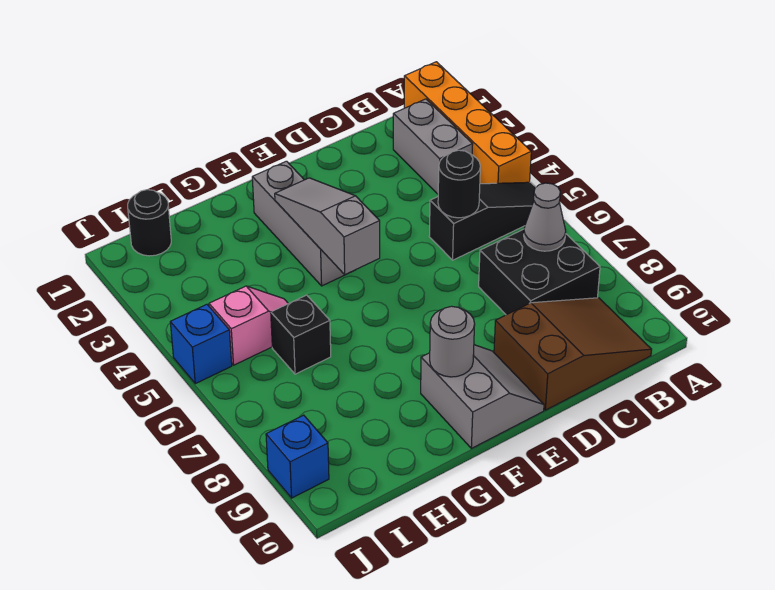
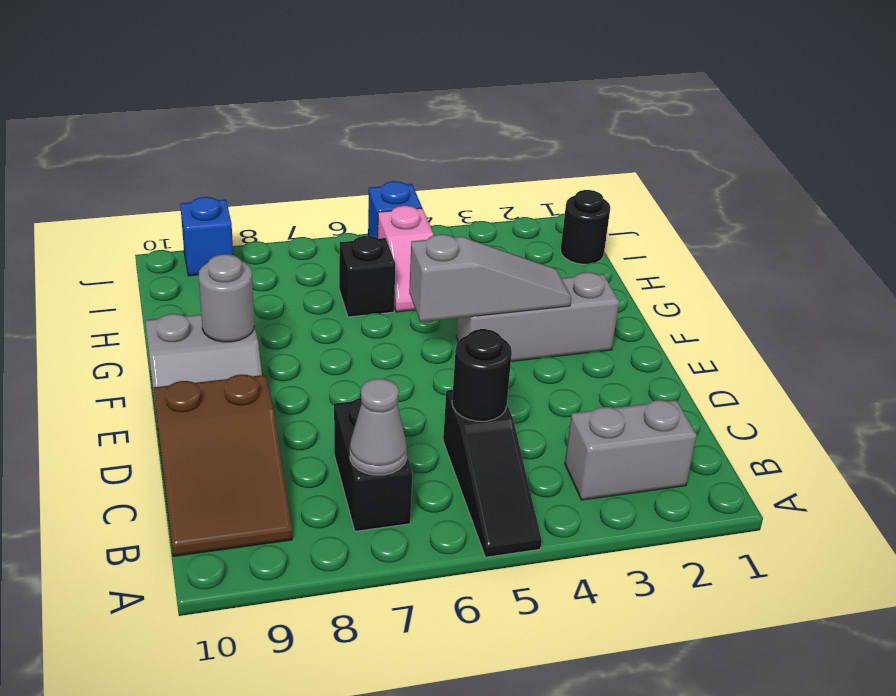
orange 1x4 brick [404,62,531,184] -> none
black 2x2 brick [479,229,600,315] -> black 1x2 brick [334,398,412,531]

